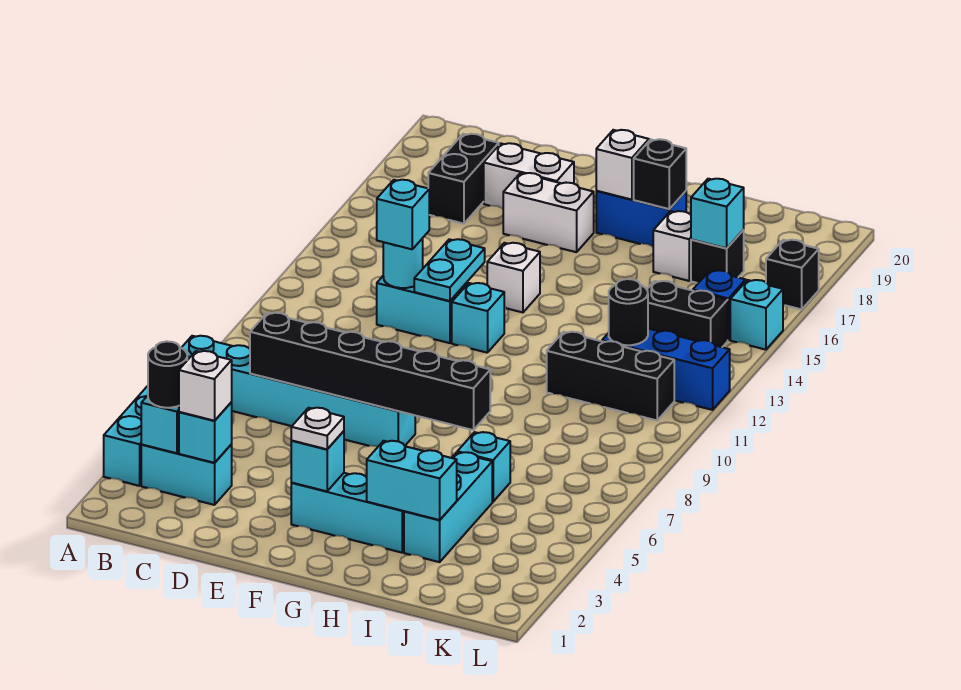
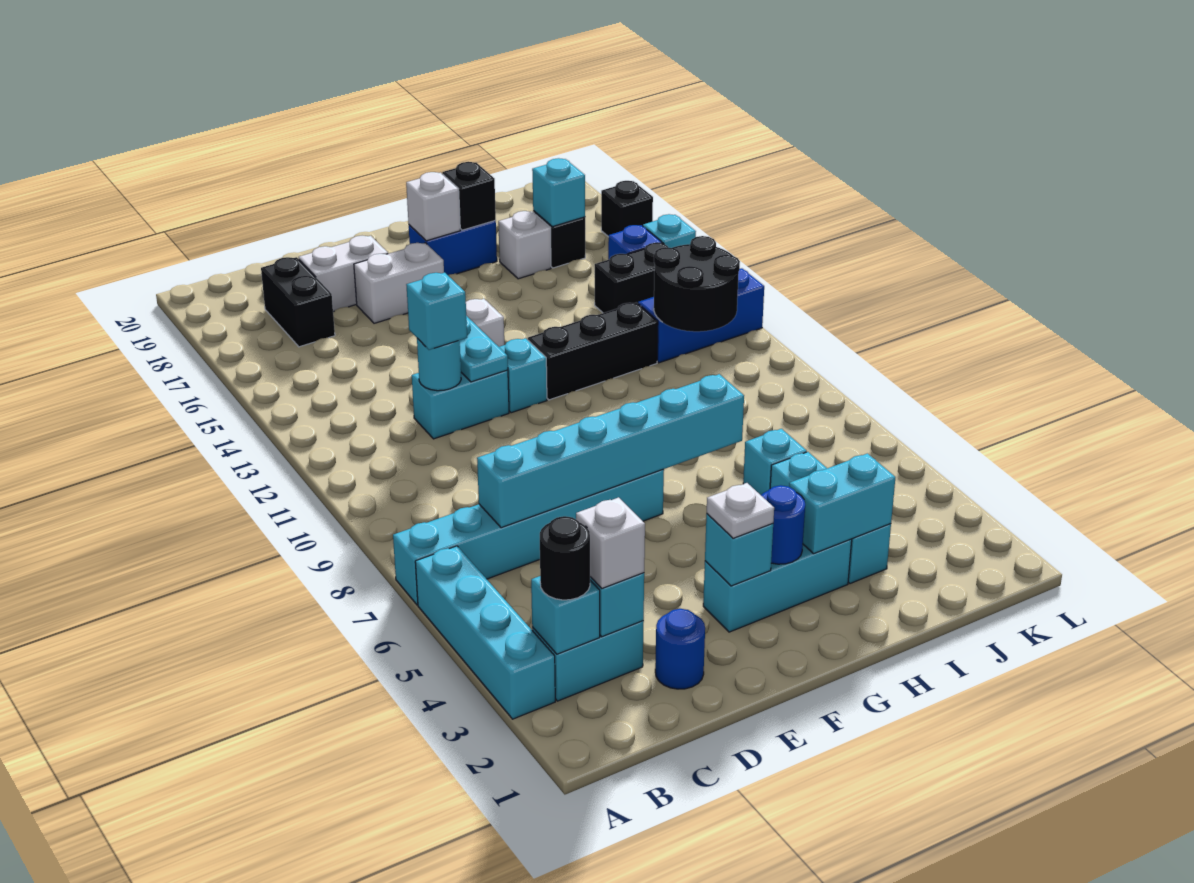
black 1x6 brick [250,313,490,430] -> cyan 1x6 brick [477,374,744,528]
none -> blue 1x1 round brick [655,609,705,689]
none -> blue 1x1 round brick [761,485,805,564]
black 1x3 brick [547,332,674,420] -> black 1x3 brick moved to [528,302,658,400]
black 1x1 round brick [609,279,648,345] -> black 2x2 round brick [654,236,740,332]

